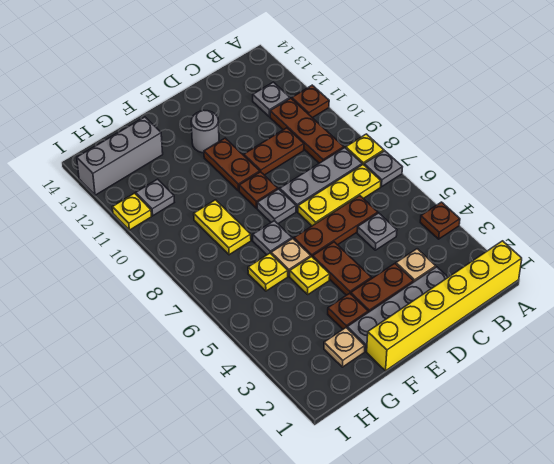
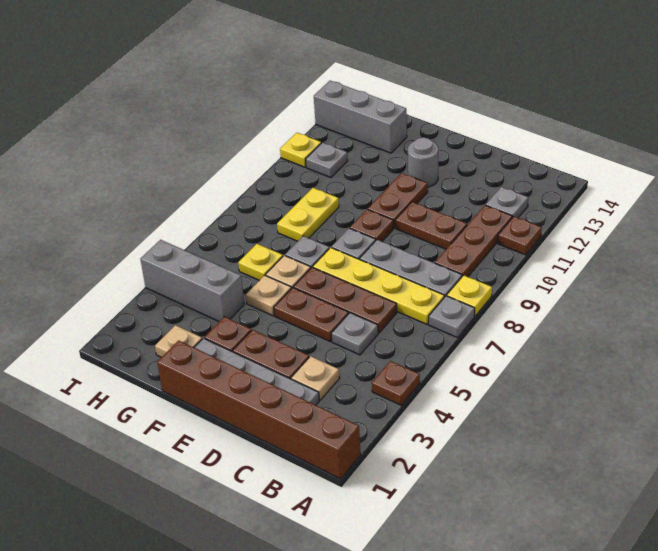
yellow 1x6 brick [367,241,522,371] -> brown 1x6 brick [157,340,361,479]
yellow 1x3 plate [298,165,381,226] -> yellow 1x4 plate [313,248,444,324]
brown 1x2 plate [313,242,371,295] -> brown 1x2 plate turned to [274,287,349,342]
yellow 1x1 plate [290,256,330,294] -> tan 1x1 plate [246,275,291,316]
none -> grey 1x3 brick [140,240,245,321]

